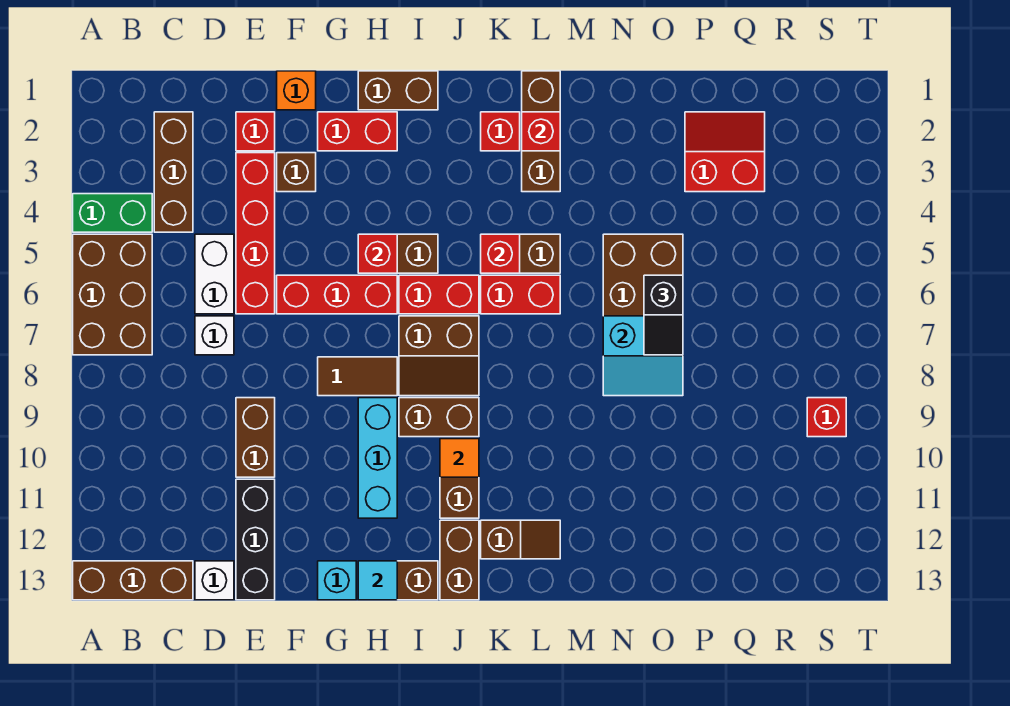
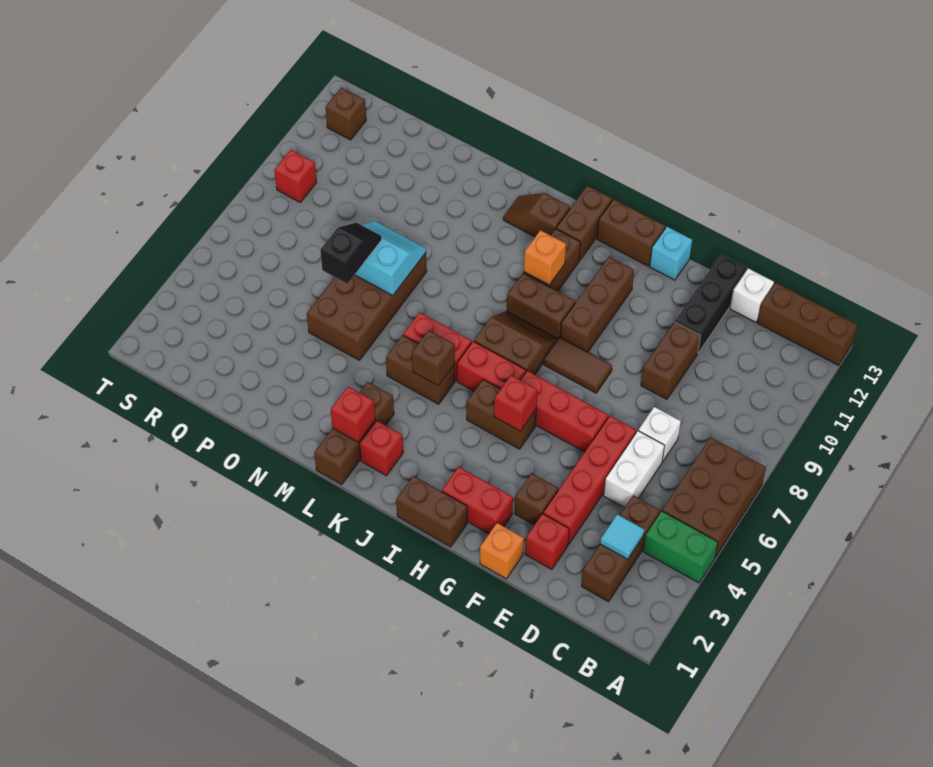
cyan 1x3 brick [358,398,397,518] -> brown 1x3 brick [560,257,634,352]
cyan 1x1 tile [358,561,397,600] -> cyan 1x1 tile moved to [600,514,644,559]
orange 1x1 tile [440,439,479,477] -> orange 1x1 brick [524,230,566,285]
red 1x1 brick [481,234,520,273] -> brown 1x1 brick [412,330,455,385]
red 2x2 slope [685,112,765,192] -> none
none -> brown 1x1 brick [326,88,366,140]

